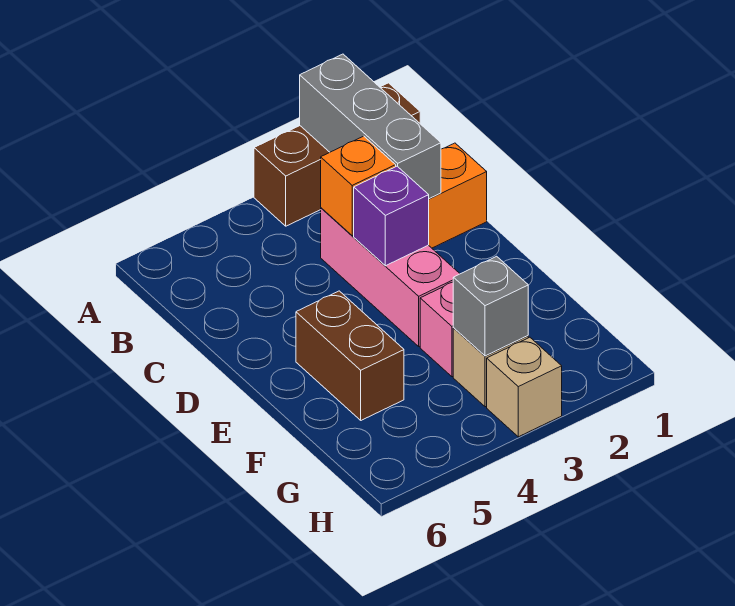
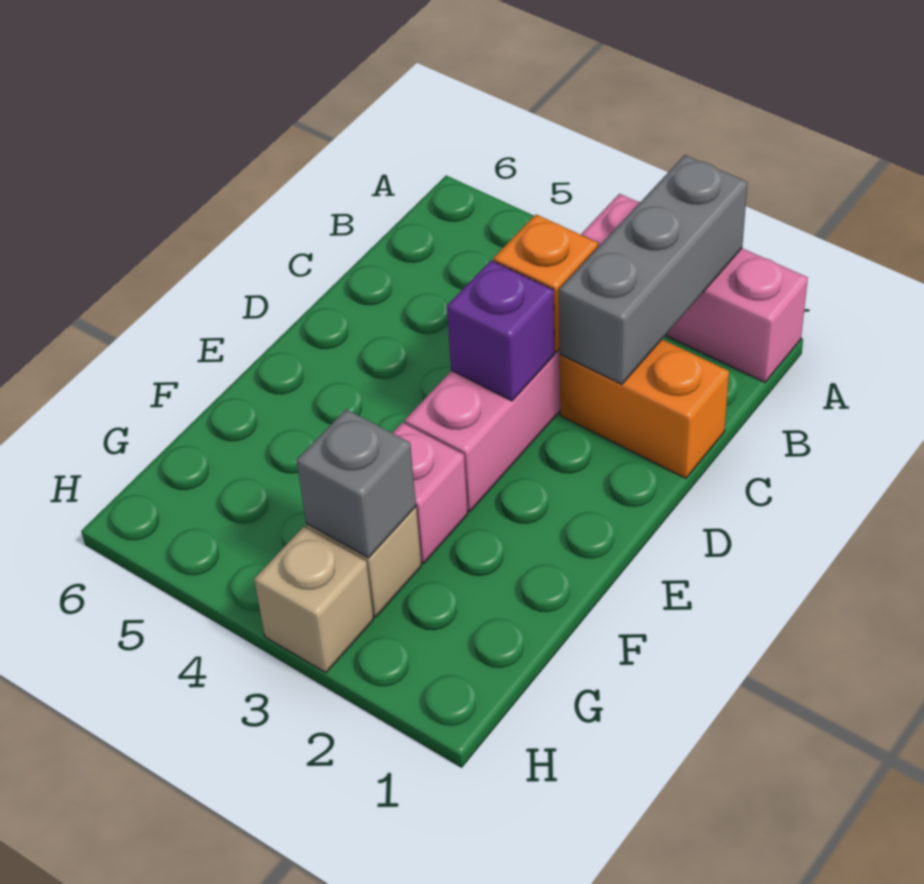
brown 1x3 brick [254,83,420,226] -> pink 1x3 brick [581,194,808,382]
brown 1x2 brick [296,291,404,420] -> none

